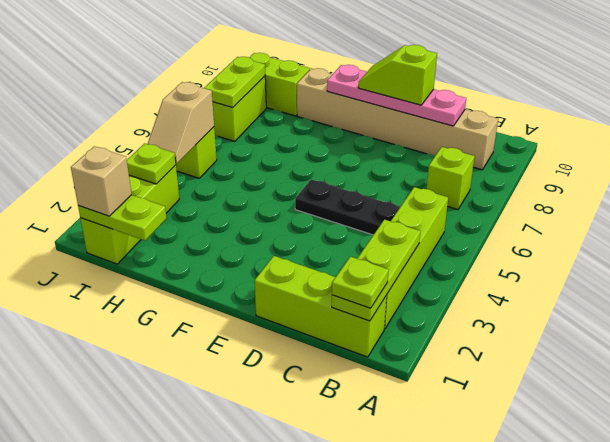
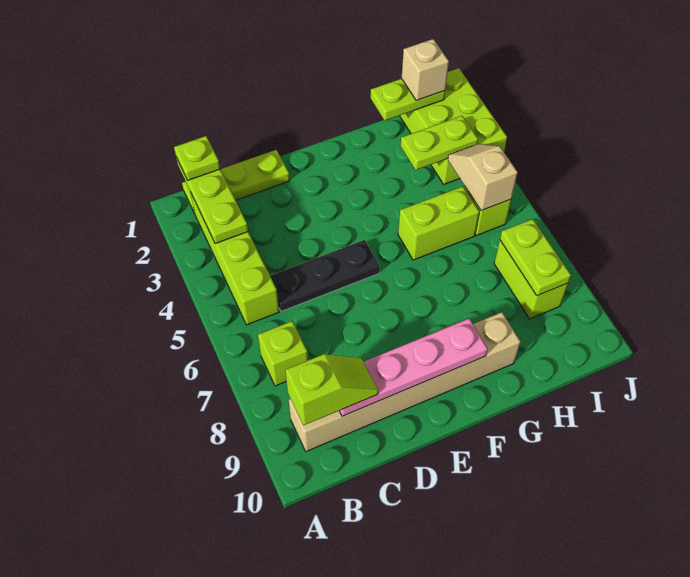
lime 1x3 brick [255,256,387,357] -> lime 1x3 plate [182,150,290,214]
lime 1x2 slope [358,45,437,105] -> lime 1x2 slope moved to [285,354,378,425]
lime 1x2 brick [249,53,310,116] -> lime 1x2 brick moved to [398,186,479,260]
lime 1x3 brick [80,165,179,264] -> lime 2x3 brick [400,68,507,184]
lime 1x1 plate [127,143,176,184] -> lime 1x2 plate [401,116,478,170]

